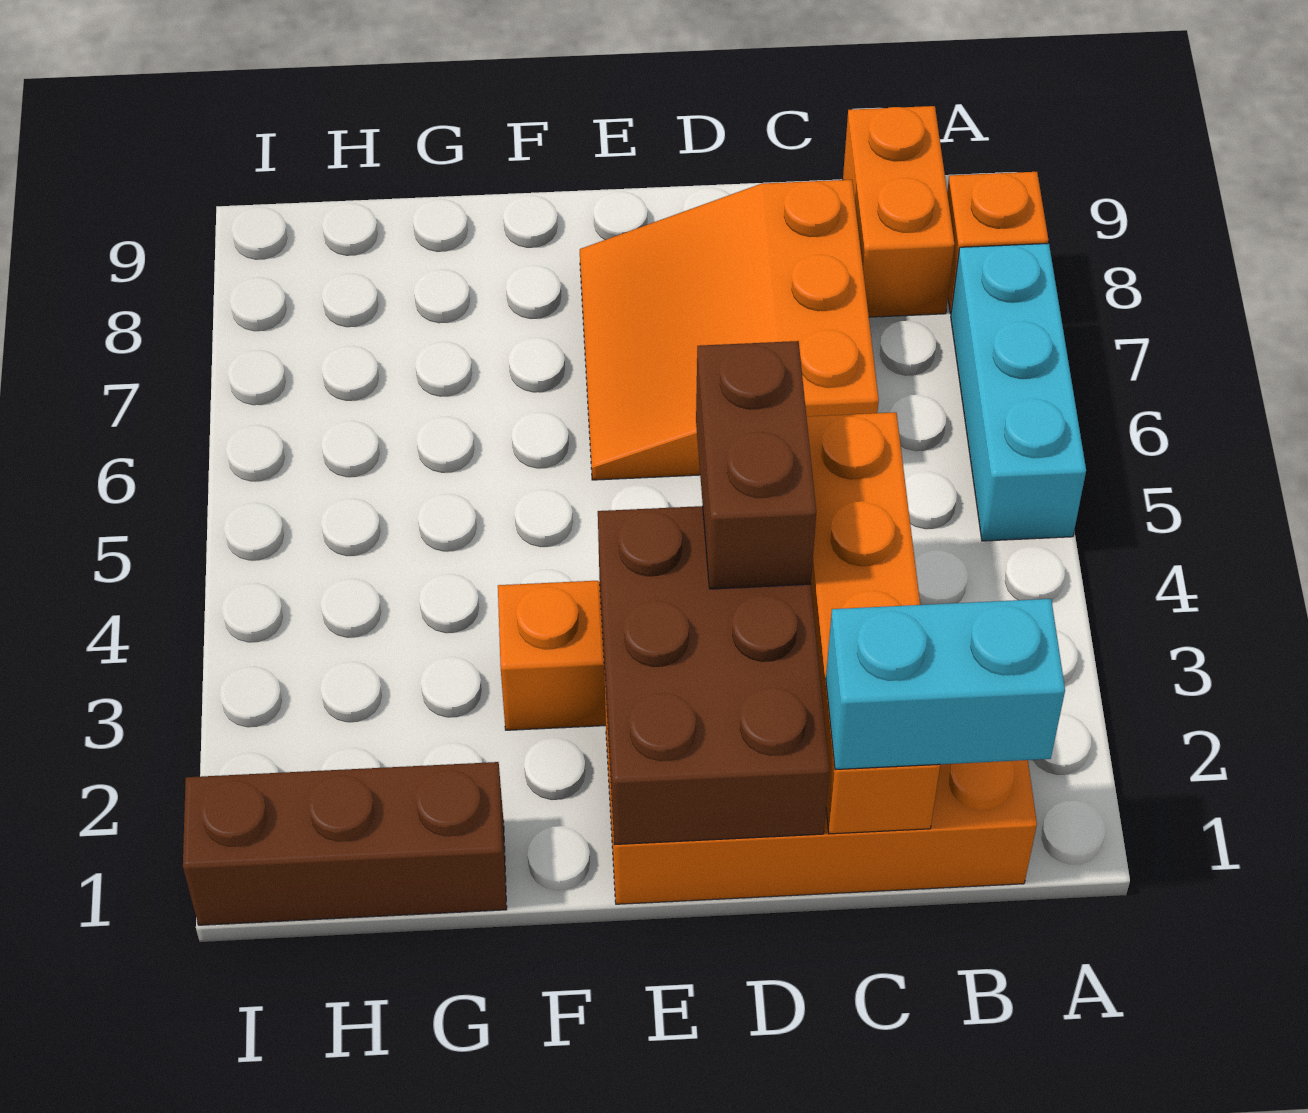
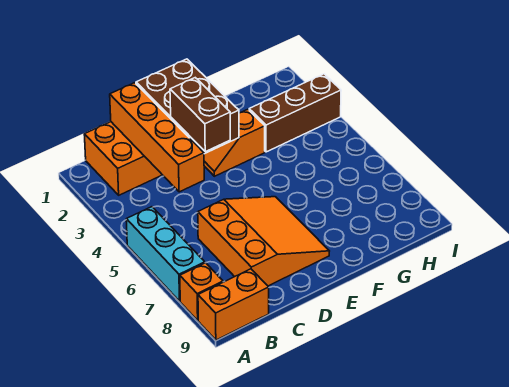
cyan 1x2 brick [826,599,1065,770] -> none
orange 1x2 brick [843,106,955,317] -> orange 1x2 brick turned to [198,269,269,340]
brown 1x3 brick [183,762,507,925] -> brown 1x3 brick moved to [249,74,341,152]

